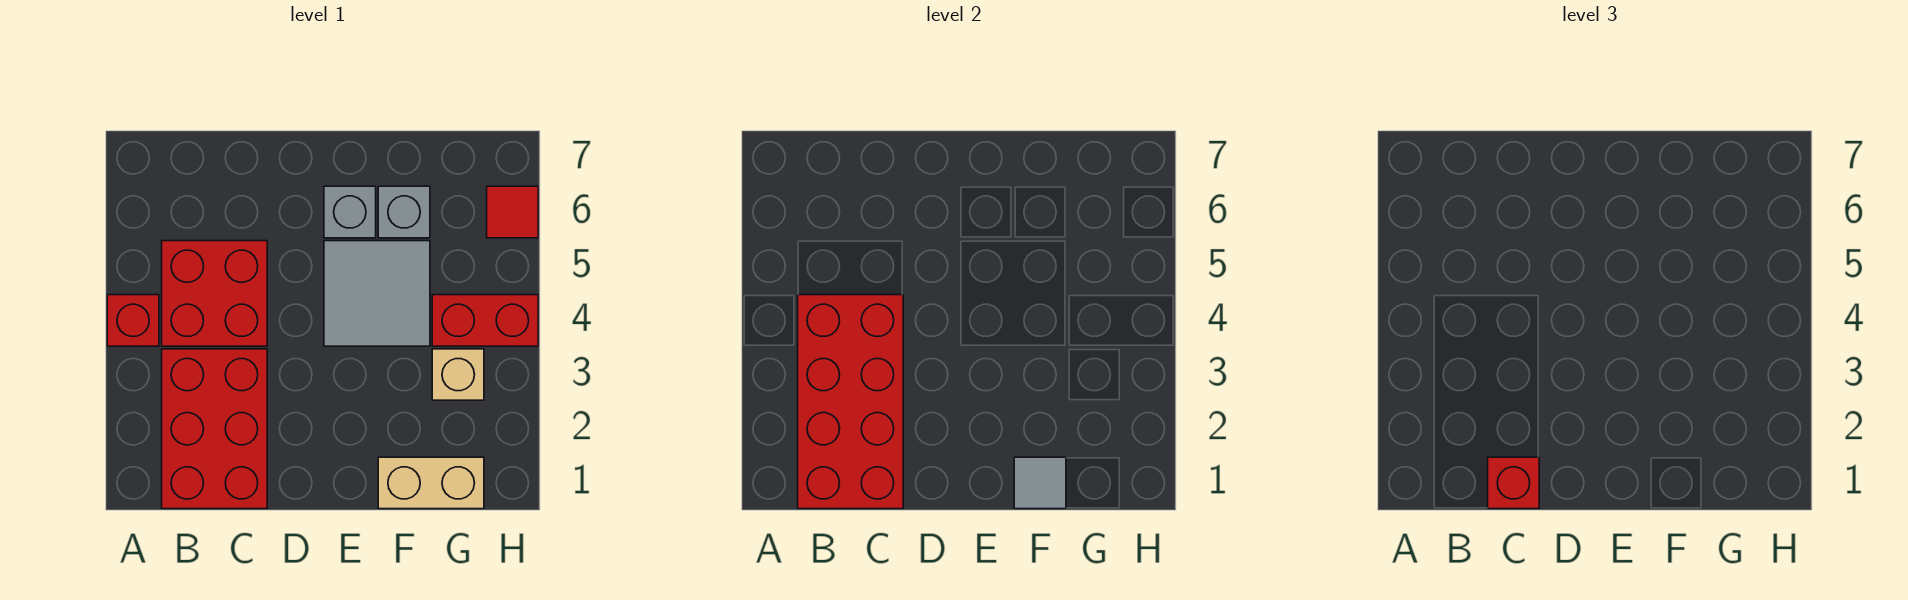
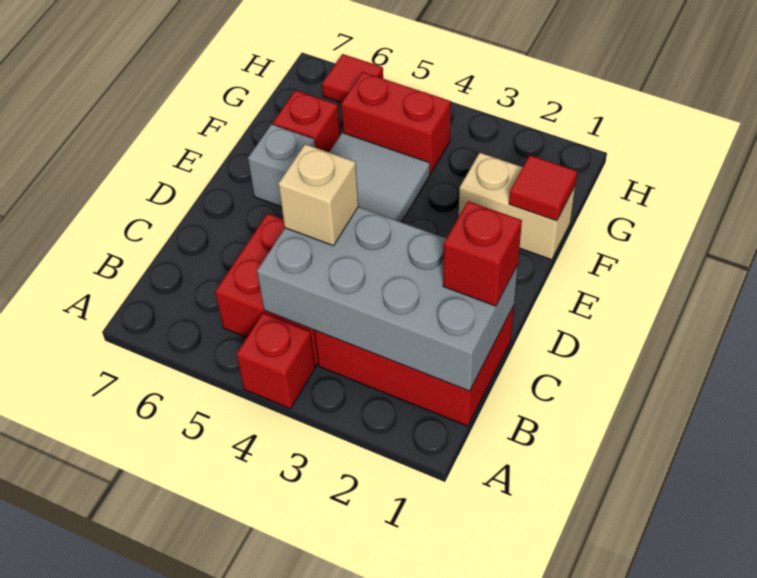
red 2x4 brick [798,295,903,509] -> grey 2x4 brick [257,207,518,391]
tan 1x2 brick [378,457,484,509] -> tan 1x2 brick turned to [459,153,575,260]
grey 1x1 tile [1014,457,1066,509] -> red 1x1 tile [509,155,577,221]
grey 1x1 brick [378,186,430,238] -> red 1x1 brick [273,90,340,152]
tan 1x1 brick [432,349,484,400] -> tan 1x1 brick moved to [278,144,358,246]
red 1x2 brick [432,295,538,346] -> red 1x2 brick turned to [341,72,451,174]

